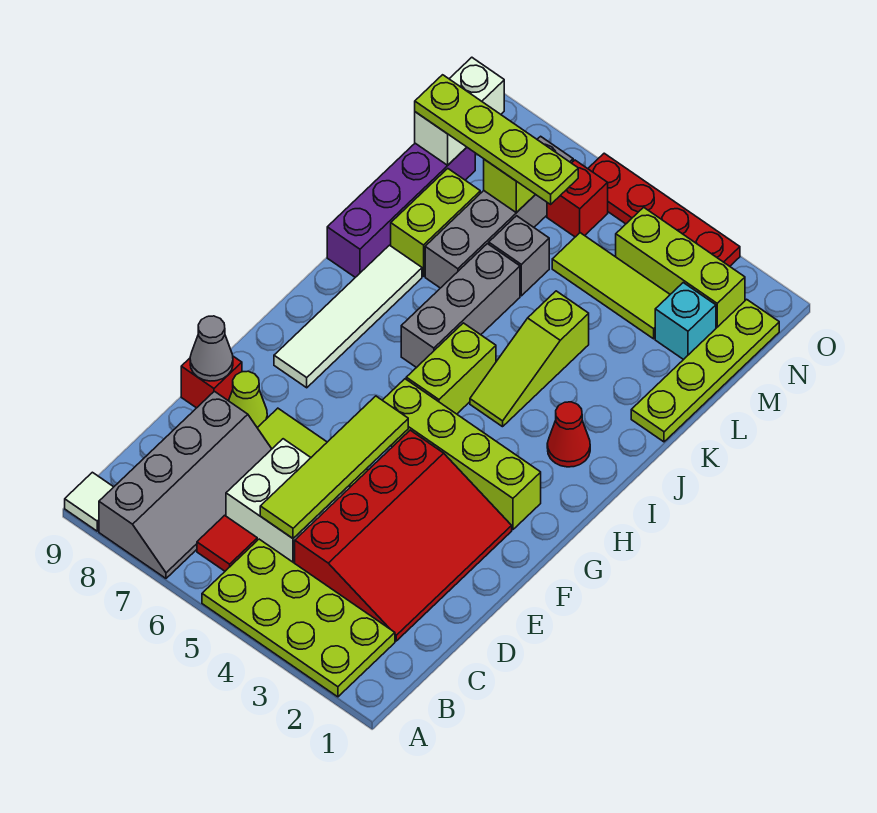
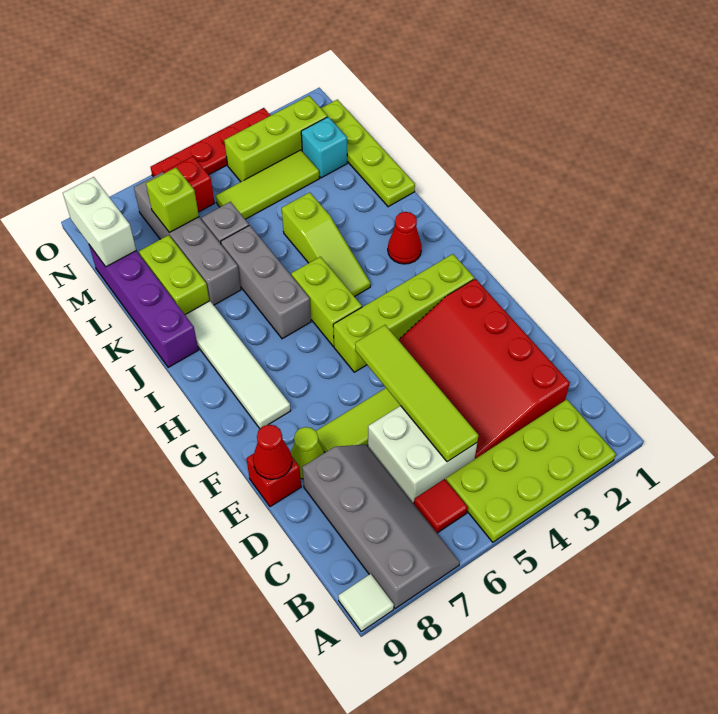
red 3x4 slope [295,430,512,641] -> red 3x4 slope turned to [399,279,570,459]
grey 1x1 cone [190,316,233,381] -> red 1x1 cone [253,425,292,479]
lime 1x4 plate [415,75,578,204] -> none

